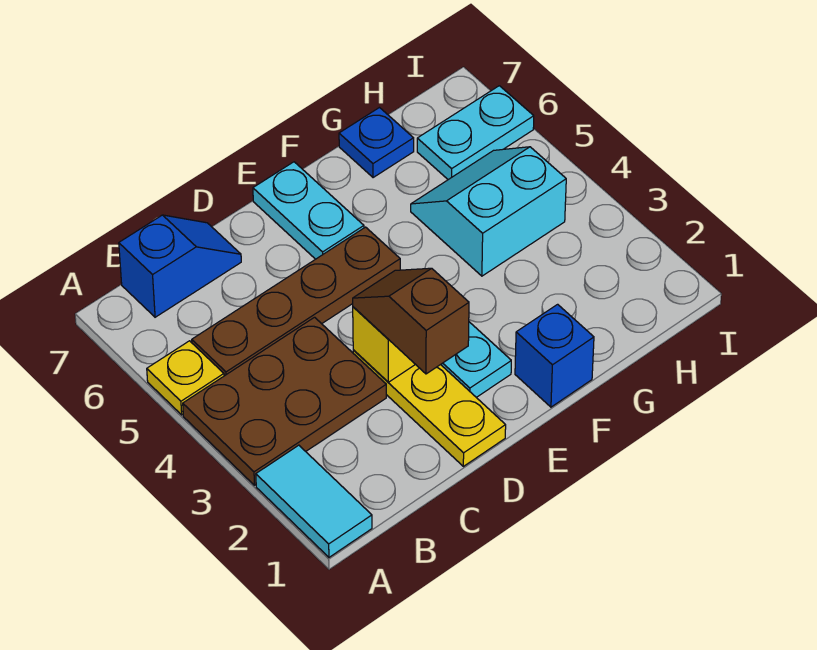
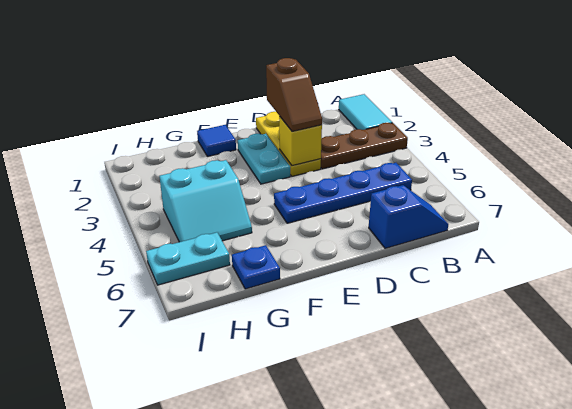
brown 2x3 plate [183,317,386,485] -> brown 1x3 plate [321,123,408,169]
yellow 1x1 plate [147,341,224,415] -> none
brown 1x4 plate [192,227,400,376] -> blue 1x4 plate [274,163,412,223]
blue 1x2 slope [119,215,241,317] -> blue 1x2 slope turned to [369,185,448,248]
cyan 1x2 plate [253,162,364,259] -> none
blue 1x1 brick [515,304,594,407] -> blue 1x1 tile [197,125,236,157]

